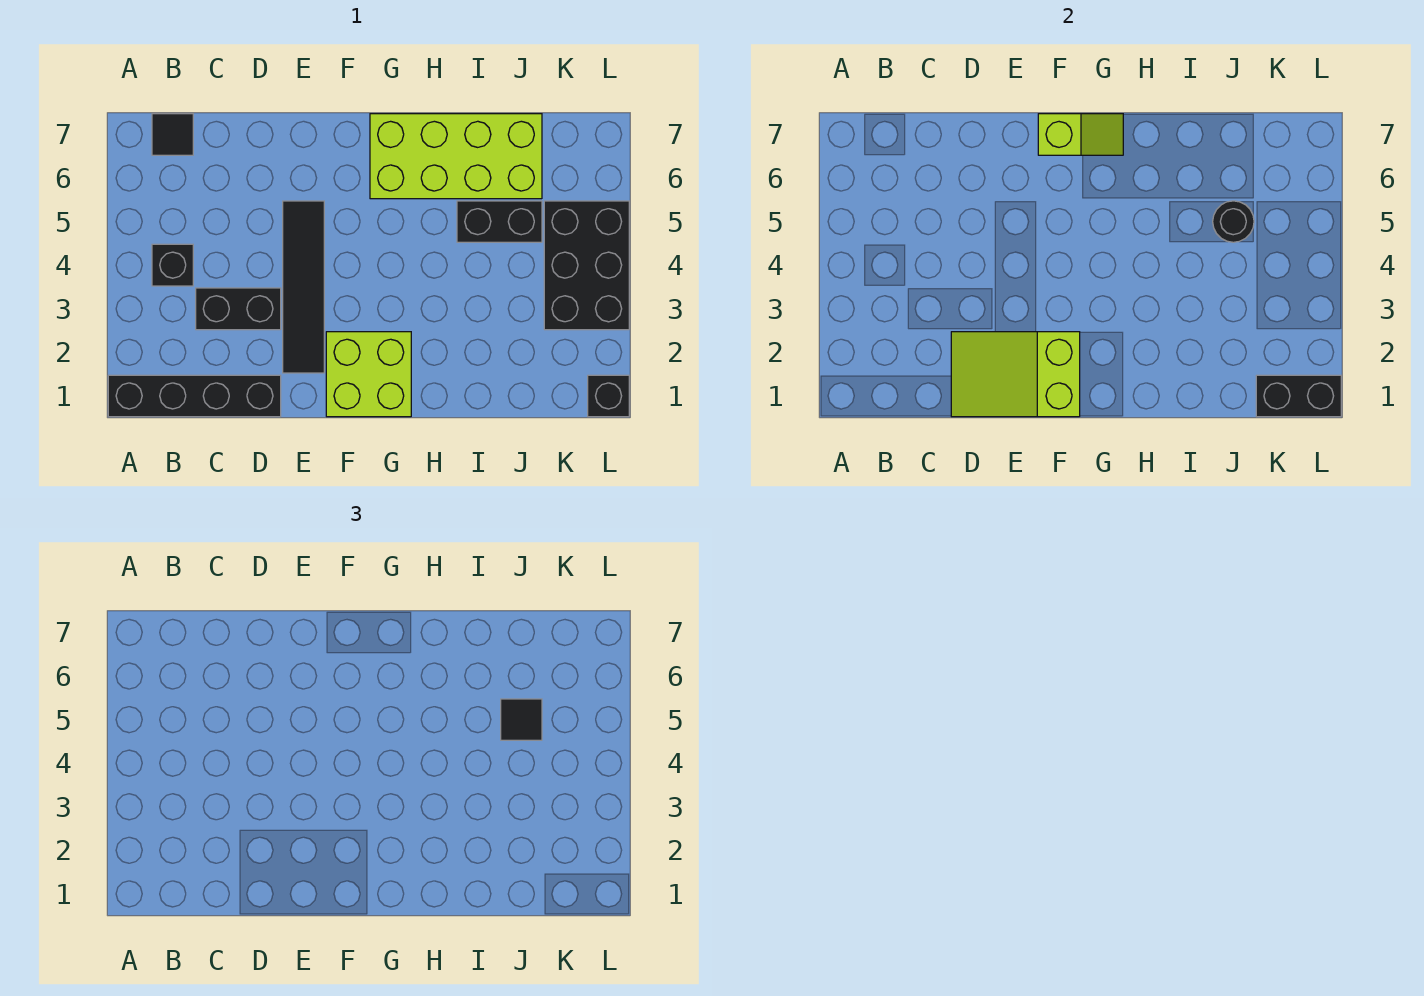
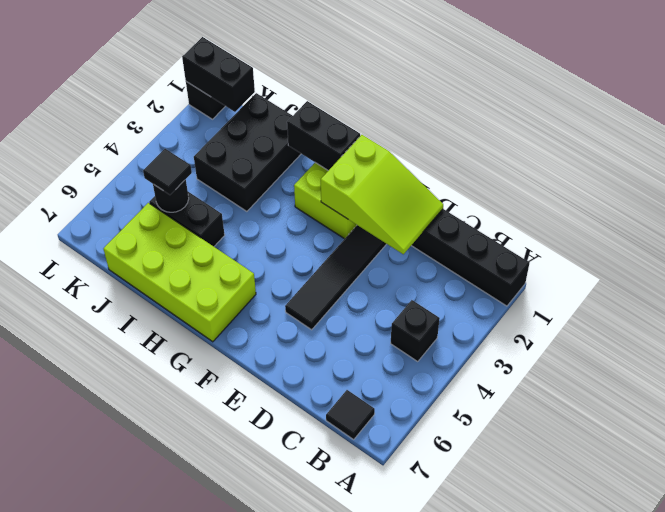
black 1x2 brick [196,288,281,330] -> black 1x2 brick moved to [287,101,360,171]
lime 1x2 slope [1038,114,1123,155] -> none
black 2x3 brick [544,201,629,330] -> black 2x3 brick moved to [194,93,301,211]

